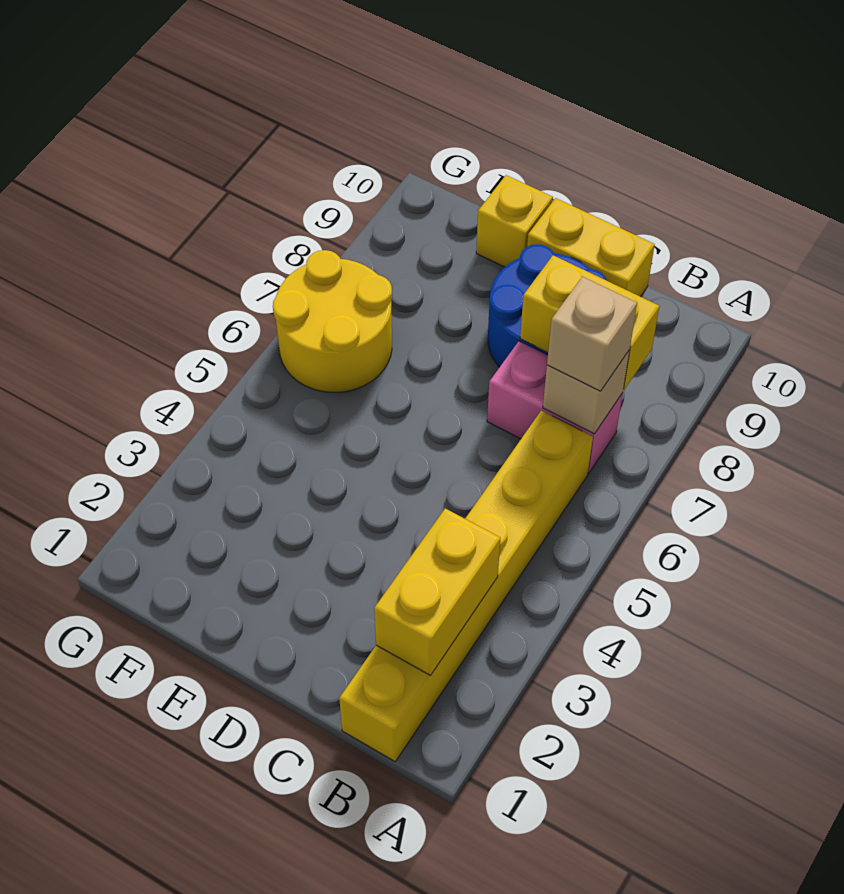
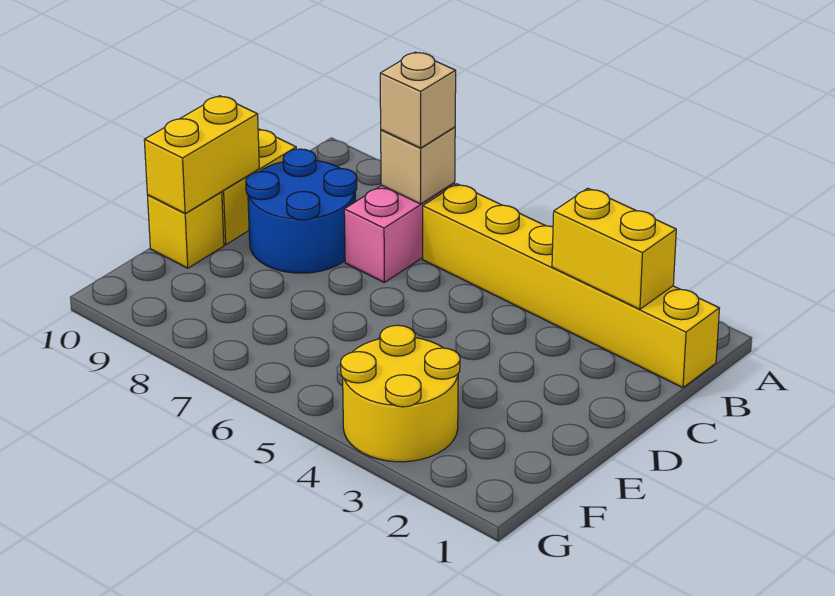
yellow 1x2 brick [520,255,659,390] -> yellow 1x2 brick moved to [144,96,259,213]
yellow 2x2 round brick [273,250,392,392] -> yellow 2x2 round brick moved to [341,325,460,462]

